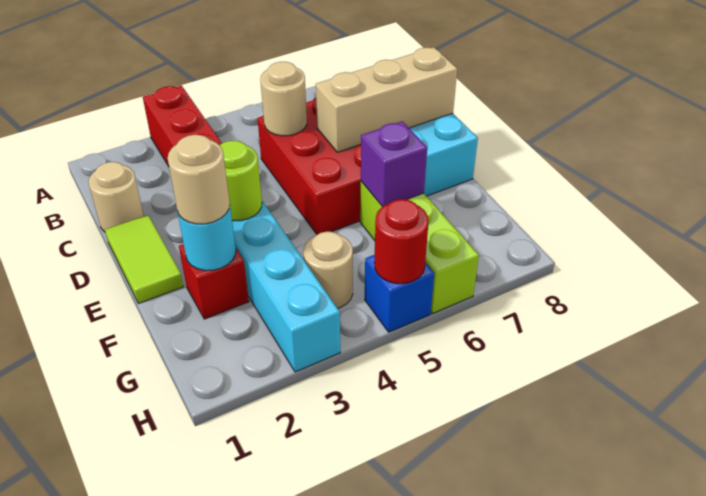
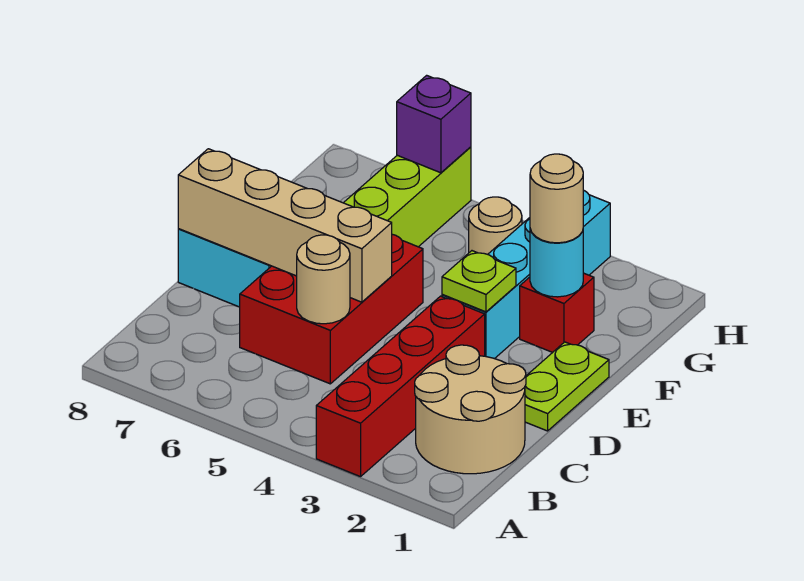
tan 1x1 round brick [88,162,144,232] -> tan 2x2 round brick [415,345,526,474]
lime 1x2 tile [105,215,184,304] -> lime 1x2 plate [525,342,609,431]
tan 1x3 brick [316,47,457,152] -> tan 1x4 brick [178,149,392,302]
lime 1x1 round brick [220,141,262,221] -> lime 1x1 plate [442,251,516,312]
purple 1x1 brick [361,121,427,207] -> purple 1x1 brick moved to [397,75,471,173]
blue 1x1 brick [365,255,434,332] -> none
red 1x1 round brick [374,199,429,284] -> none

